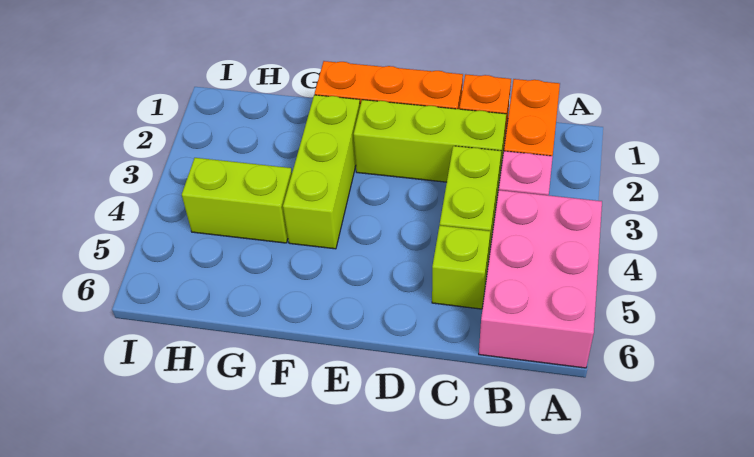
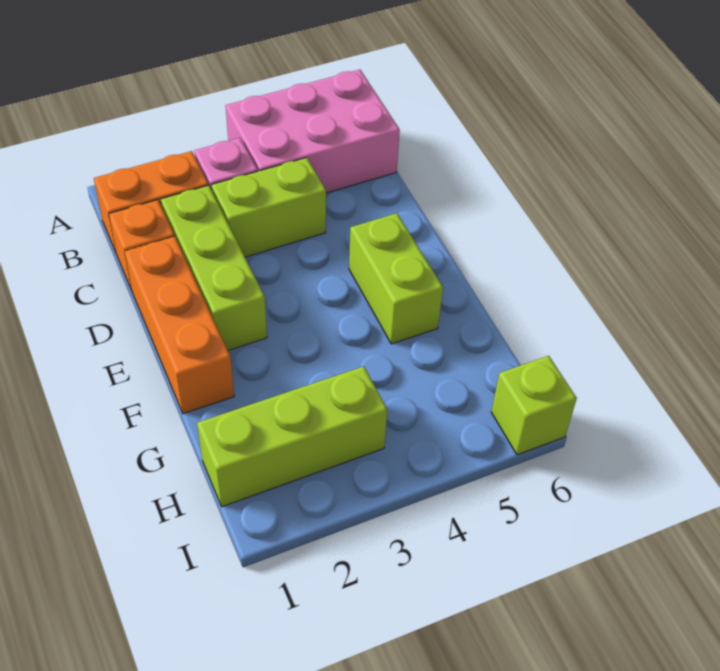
lime 1x1 brick [432,225,490,309] -> lime 1x1 brick moved to [491,356,577,455]
lime 1x3 brick [283,95,360,249] -> lime 1x3 brick moved to [197,366,387,507]
lime 1x2 brick [182,158,292,243] -> lime 1x2 brick moved to [349,213,443,344]

